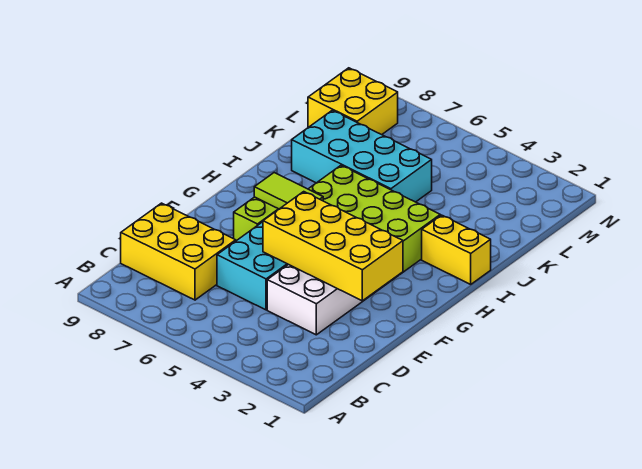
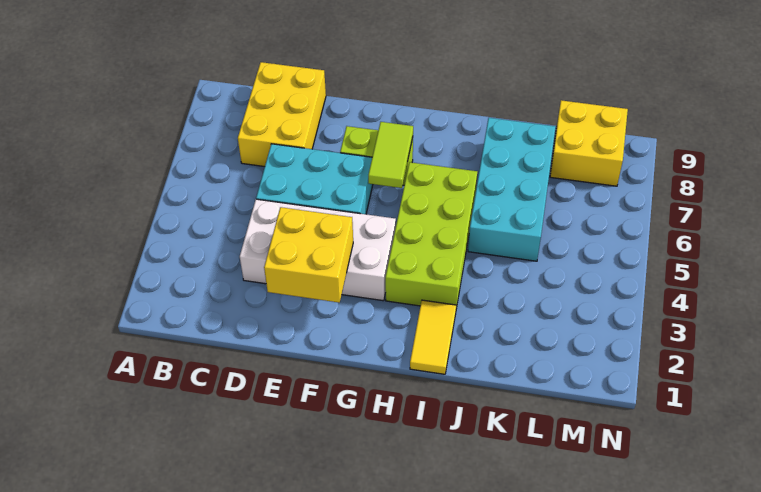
yellow 2x4 brick [263,192,403,301] -> yellow 2x2 brick [264,207,353,303]
yellow 1x2 brick [422,215,491,284] -> yellow 1x2 tile [410,300,456,374]

